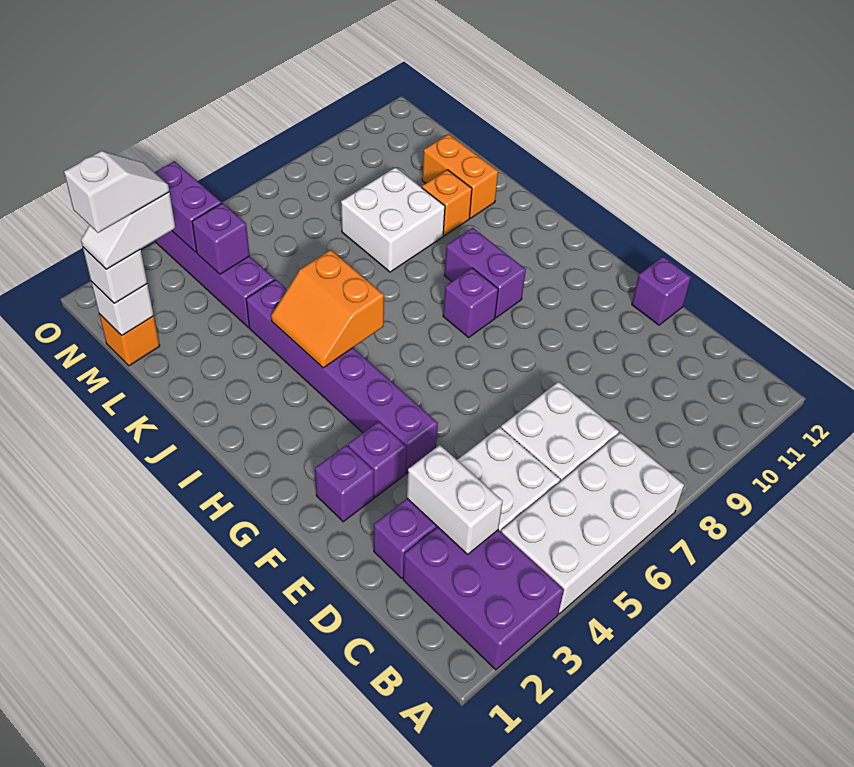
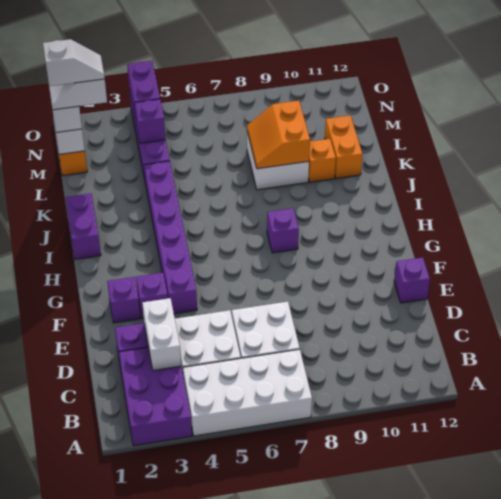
purple 1x2 brick [444,228,526,318] -> purple 1x2 brick moved to [65,193,101,259]
orange 2x2 slope [271,250,384,368] -> orange 2x2 slope moved to [247,101,310,169]

